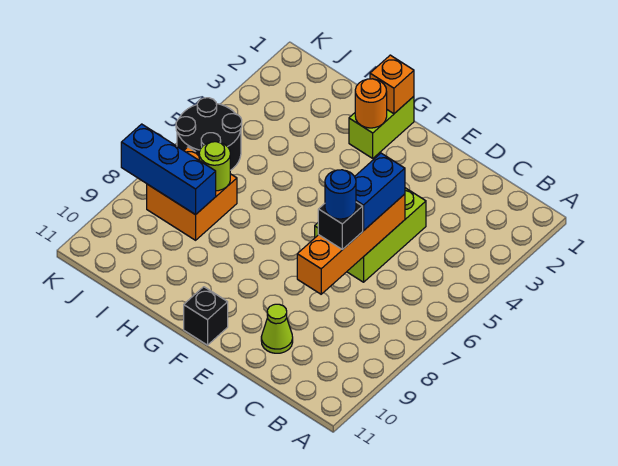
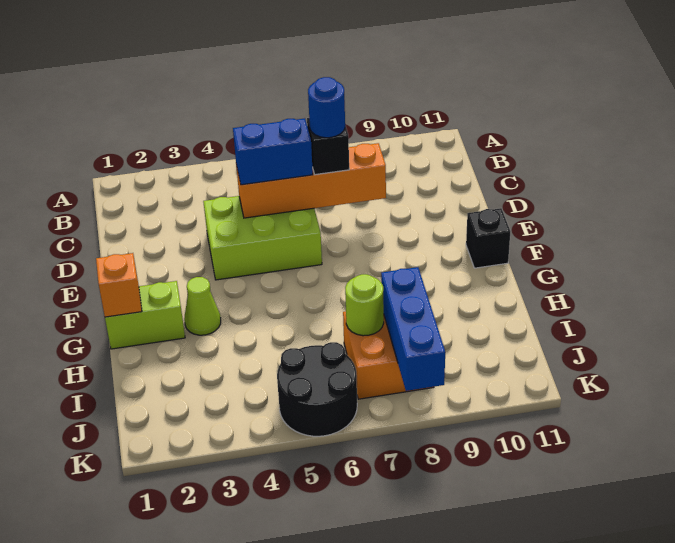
lime 1x1 cone [261,304,293,353] -> lime 1x1 cone moved to [184,277,221,335]
orange 1x1 round brick [355,79,387,128] -> none

